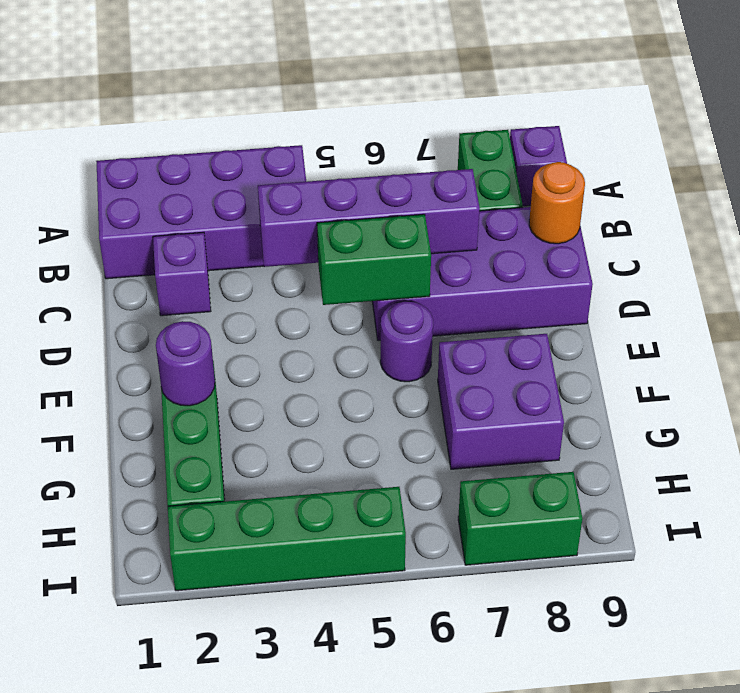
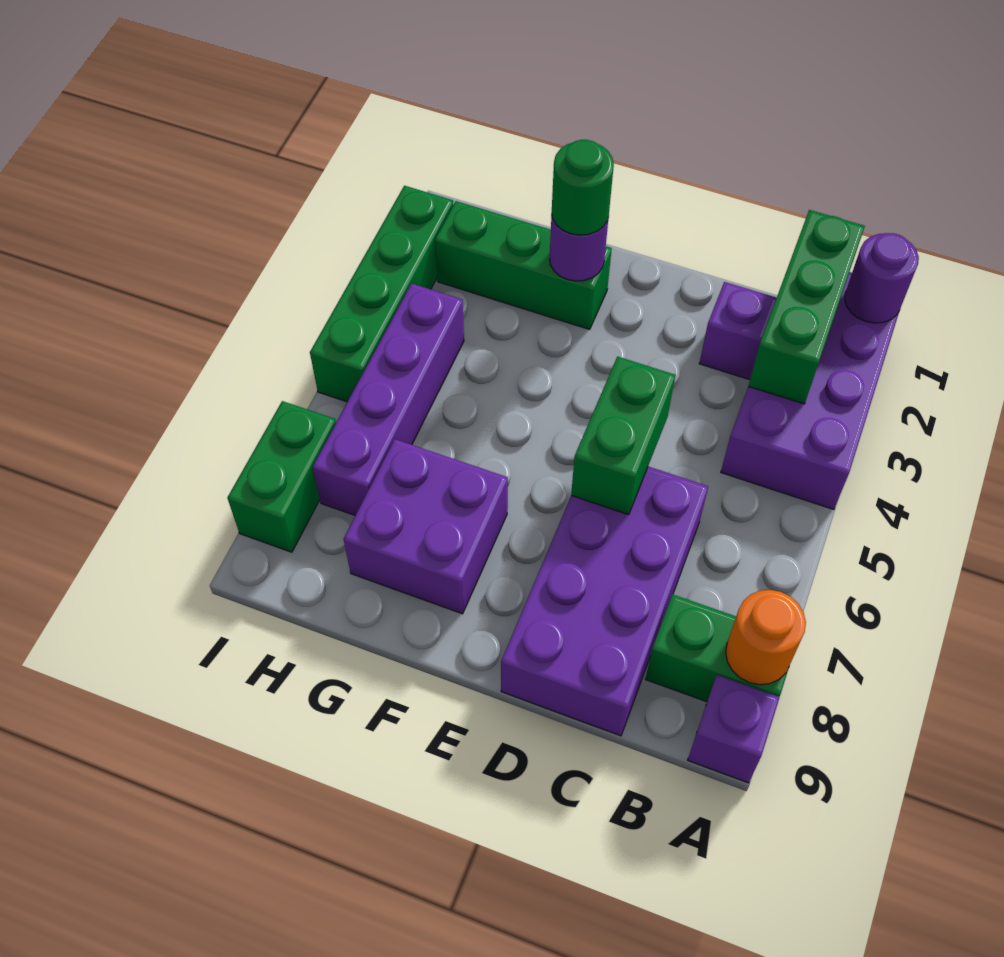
none -> green 1x3 brick [748,210,865,404]
purple 1x4 brick [258,169,480,267] -> purple 1x4 brick moved to [313,284,464,515]
orange 1x1 round brick [529,162,585,244] -> orange 1x1 round brick moved to [726,590,806,685]
purple 1x1 round brick [380,301,433,382] -> purple 1x1 round brick moved to [845,233,919,323]
none -> green 1x1 round brick [552,140,614,235]

